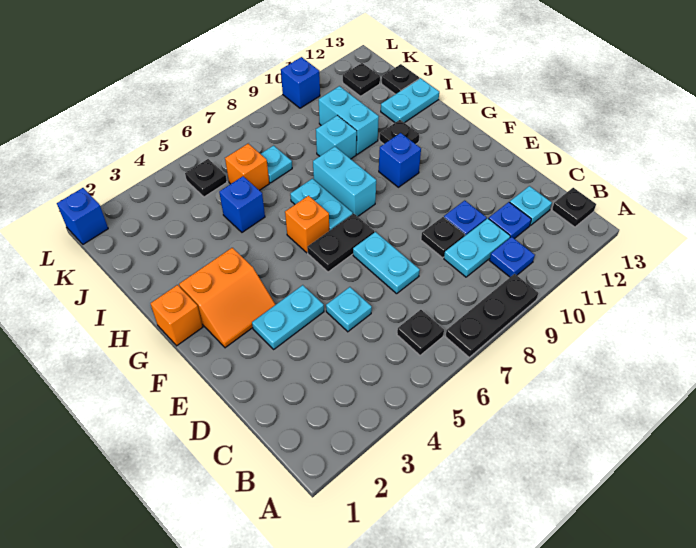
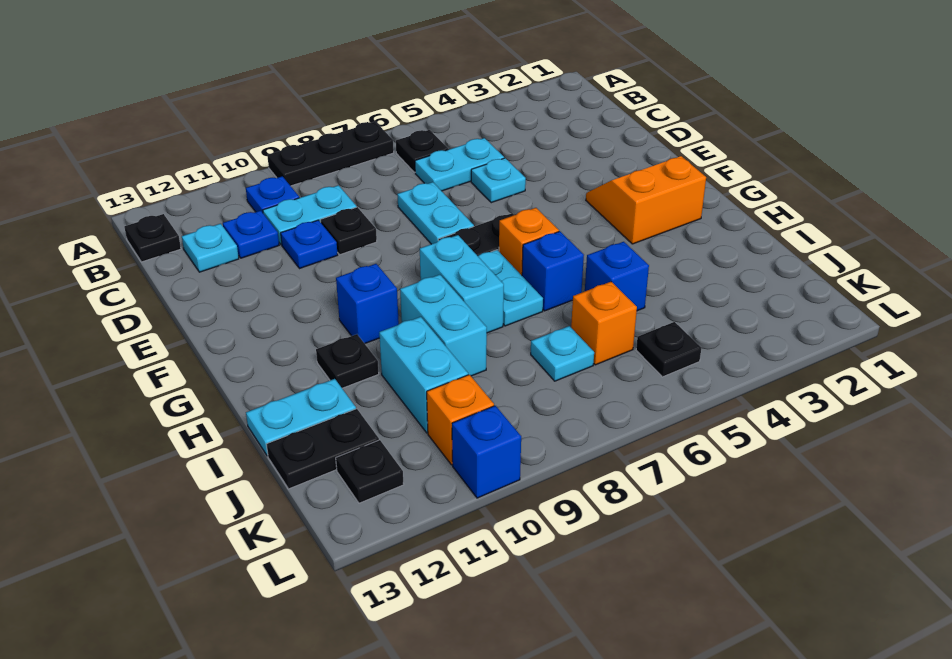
cyan 1x2 plate [252,285,324,349] -> cyan 1x2 plate moved to [415,138,504,191]
orange 1x1 brick [150,285,203,346] -> orange 1x1 brick moved to [427,375,494,465]
cyan 1x1 brick [316,115,357,159] -> cyan 1x2 brick [400,275,487,376]
black 1x1 plate [382,64,419,94] -> black 1x2 plate [266,409,379,489]
blue 1x1 brick [57,188,108,244] -> blue 1x1 brick moved to [522,231,584,311]

